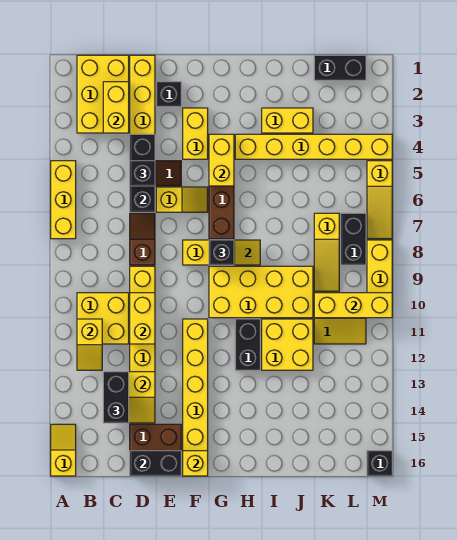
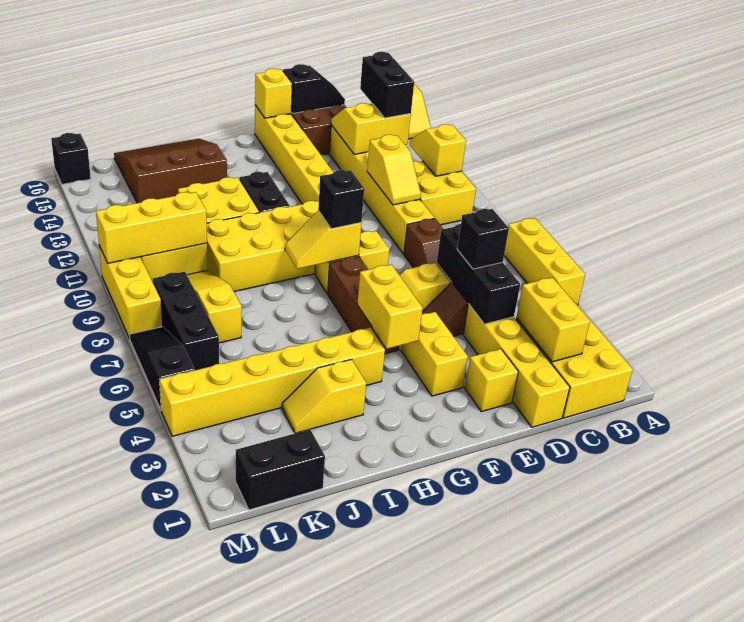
yellow 1x2 brick [130,293,155,344] -> yellow 1x2 slope [367,135,421,205]
black 1x2 brick [130,451,181,476] -> black 1x2 slope [283,64,345,114]
black 1x1 brick [156,82,181,107] -> yellow 1x1 brick [465,349,518,412]
yellow 1x2 brick [262,108,313,133] -> yellow 1x2 slope [282,359,366,433]
none -> brown 3x3 slope [114,139,227,203]
black 1x2 brick [341,213,366,265] -> black 1x3 brick [153,272,219,370]
yellow 1x3 slope [367,161,392,239] -> black 1x3 slope [130,327,195,409]

